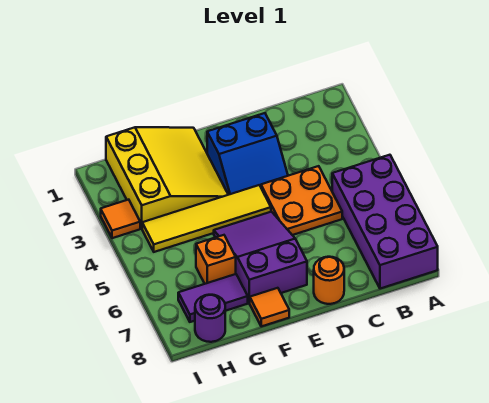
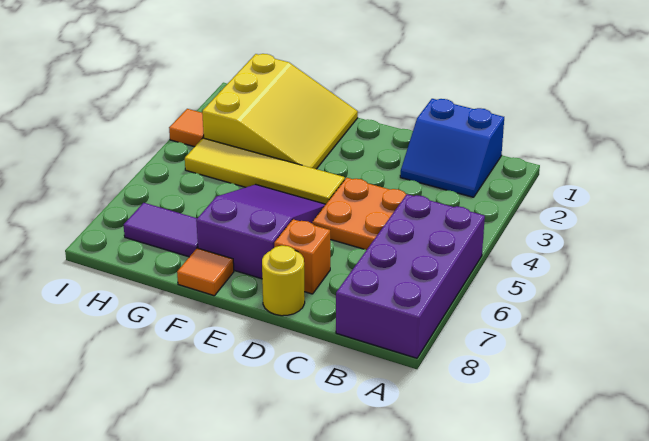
blue 2x2 slope [207,113,288,195] -> blue 2x2 slope moved to [400,99,504,197]
orange 1x1 round brick [314,257,344,304] -> yellow 1x1 round brick [262,246,305,316]
orange 1x1 brick [196,235,236,284] -> orange 1x1 brick moved to [274,219,330,294]
purple 1x1 round brick [195,295,225,342] -> none

